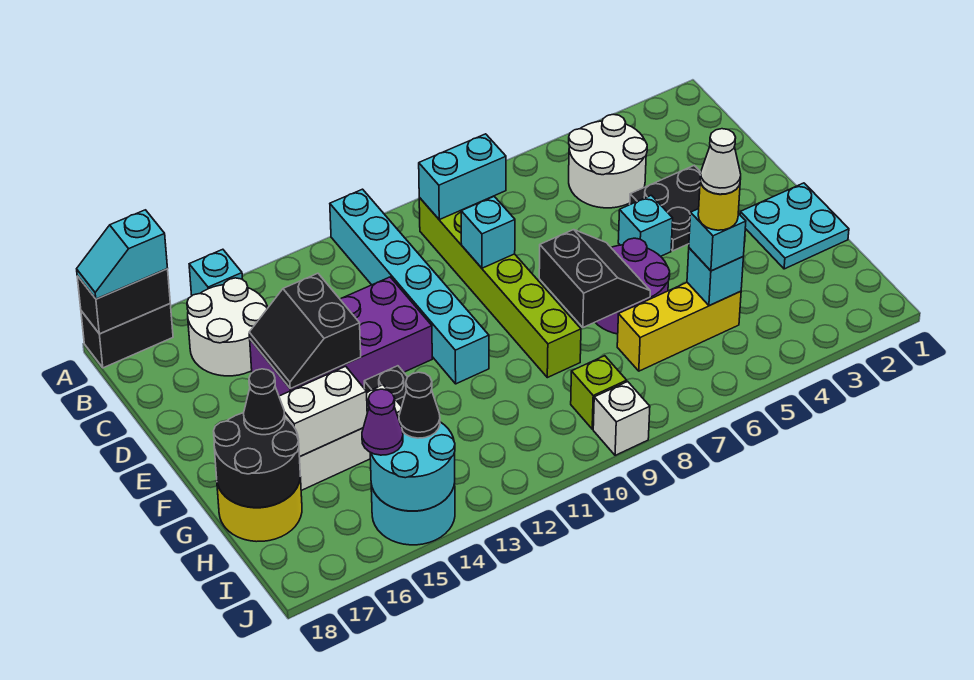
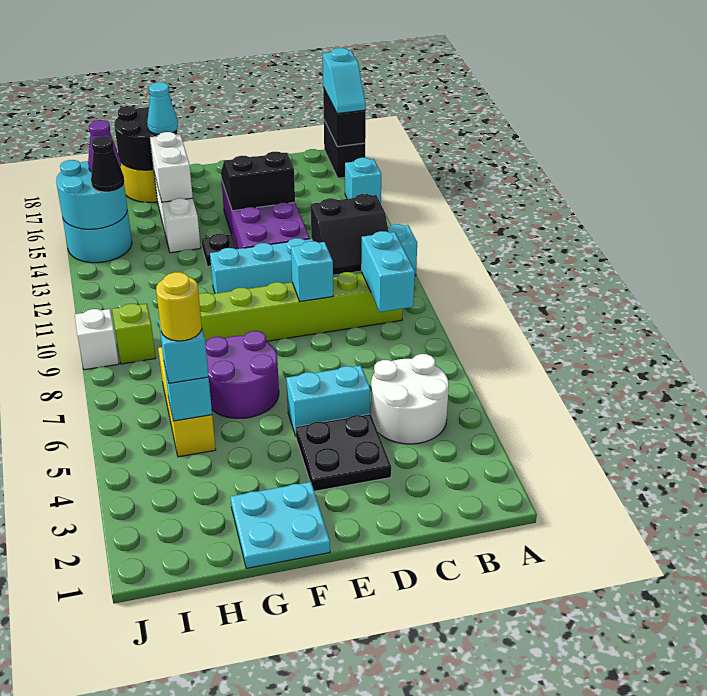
cyan 1x2 slope [77,210,167,299] -> cyan 1x2 slope turned to [323,48,366,114]
white 2x2 round brick [187,278,268,376] -> none
cyan 1x1 brick [618,195,673,256] -> cyan 1x2 brick [286,366,370,436]
black 2x2 slope [539,230,650,327] -> black 2x2 slope moved to [311,194,389,275]
black 1x1 cone [244,369,285,435] -> cyan 1x1 cone [147,82,178,134]
white 1x1 cone [700,129,741,194] -> none

